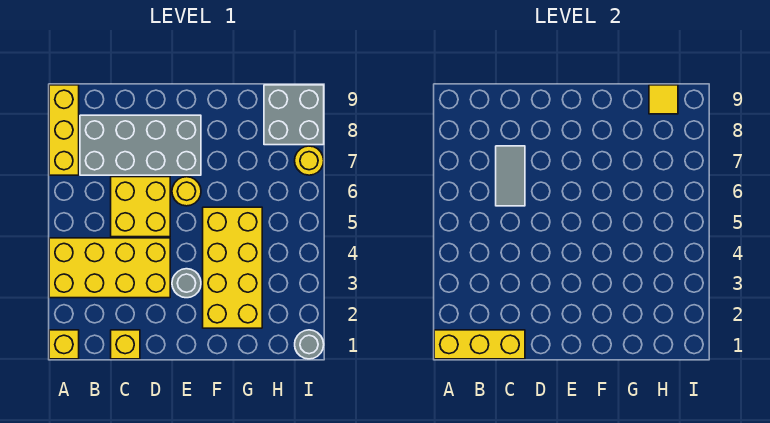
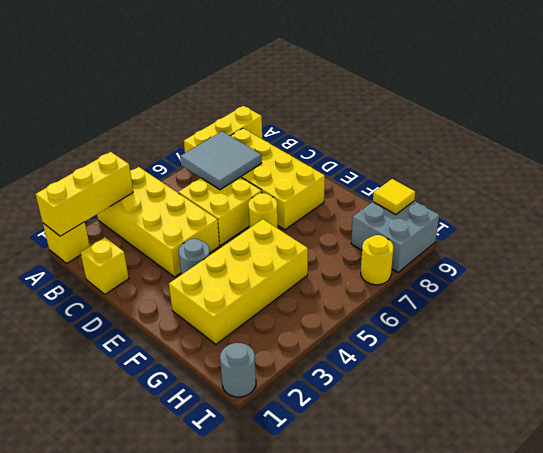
yellow 1x3 brick [434,330,525,359] -> yellow 1x3 brick turned to [36,152,133,236]
grey 2x4 brick [80,115,201,175] -> yellow 2x4 brick [231,128,325,230]
grey 1x2 tile [496,146,525,206] -> grey 2x2 tile [180,131,262,190]

